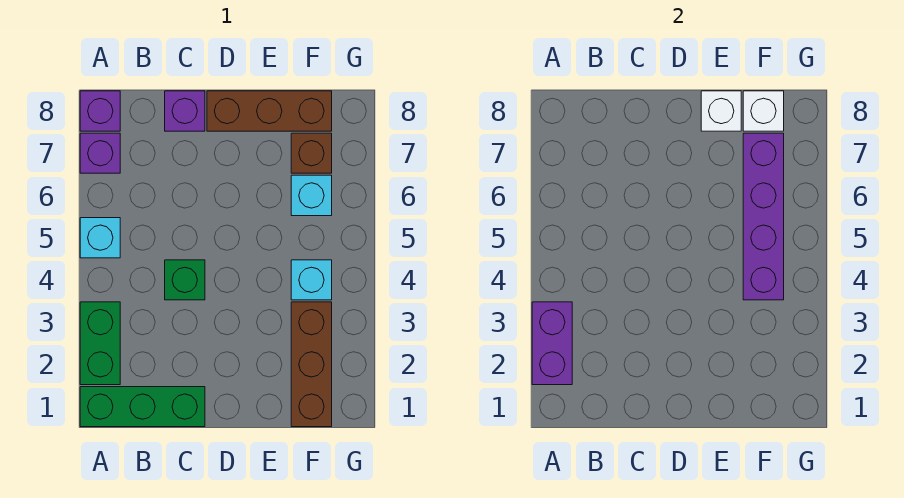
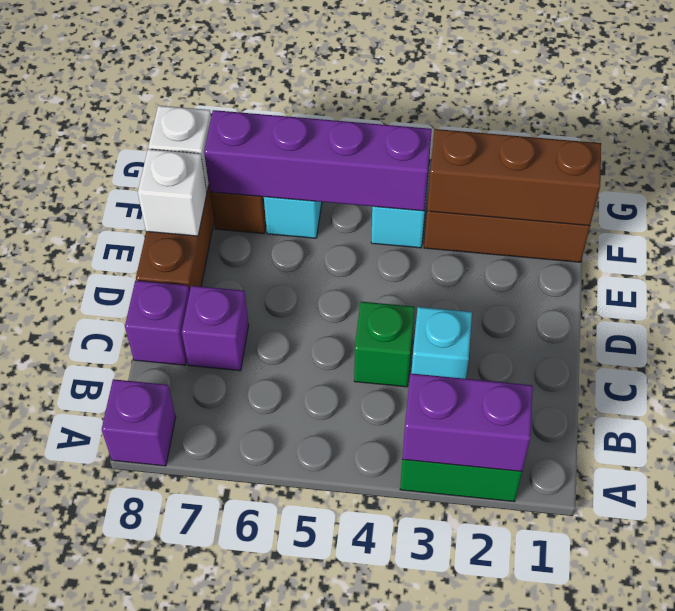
green 1x3 brick [80,387,205,427] -> none
cyan 1x1 brick [80,218,120,258] -> cyan 1x1 brick moved to [411,307,472,379]
purple 1x1 brick [80,133,120,173] -> purple 1x1 brick moved to [182,286,249,371]
none -> brown 1x3 brick [427,129,601,226]

